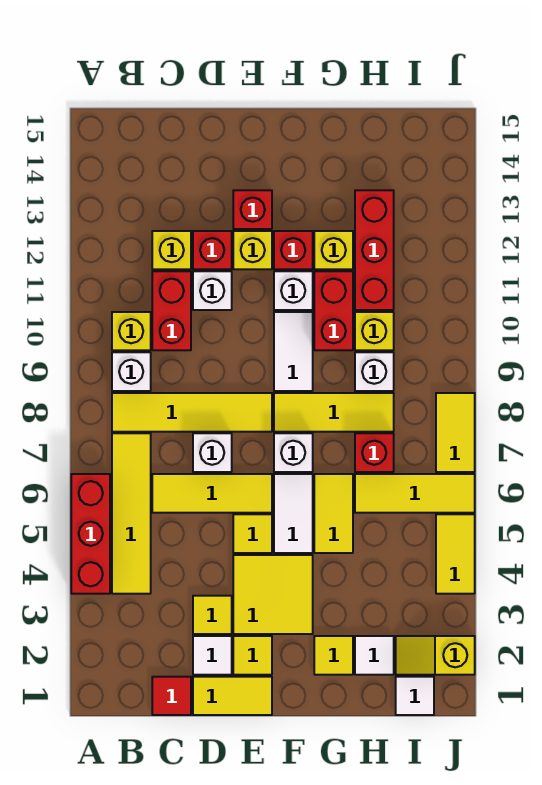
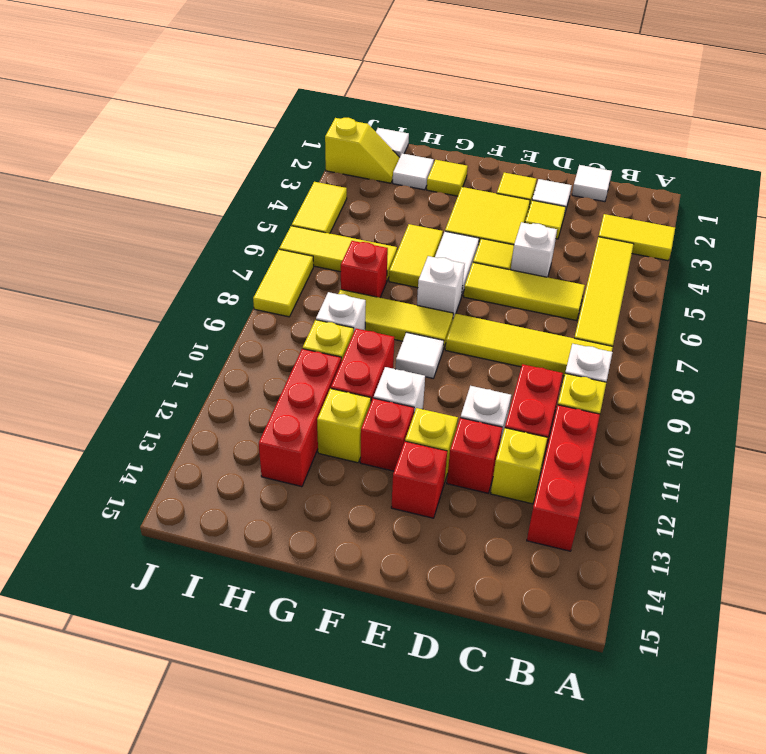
red 1x3 brick [71,474,110,594] -> red 1x3 brick moved to [527,405,600,551]
red 1x1 tile [152,677,191,715] -> white 1x1 tile [572,165,612,202]
yellow 1x2 tile [193,677,272,715] -> yellow 1x2 tile moved to [598,214,675,261]
white 1x1 brick [193,433,232,472] -> white 1x1 brick moved to [511,222,557,277]
white 1x2 tile [274,312,313,391] -> white 1x1 tile [396,332,444,378]

